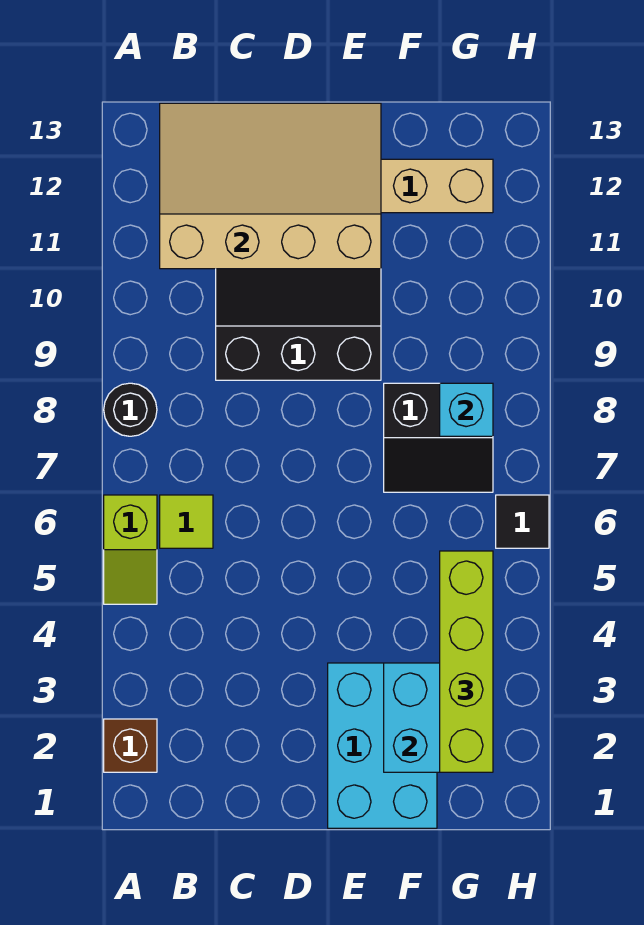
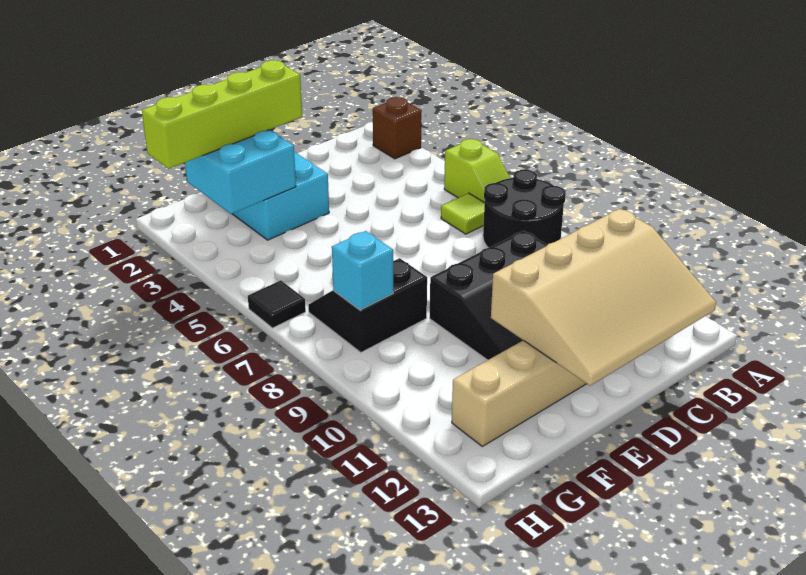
lime 1x2 slope [104,495,157,604] -> lime 1x2 slope turned to [444,139,510,203]
black 1x1 round brick [104,383,157,436] -> black 2x2 round brick [483,170,566,248]
lime 1x4 brick [440,551,493,772] -> lime 1x4 brick turned to [142,60,302,169]

